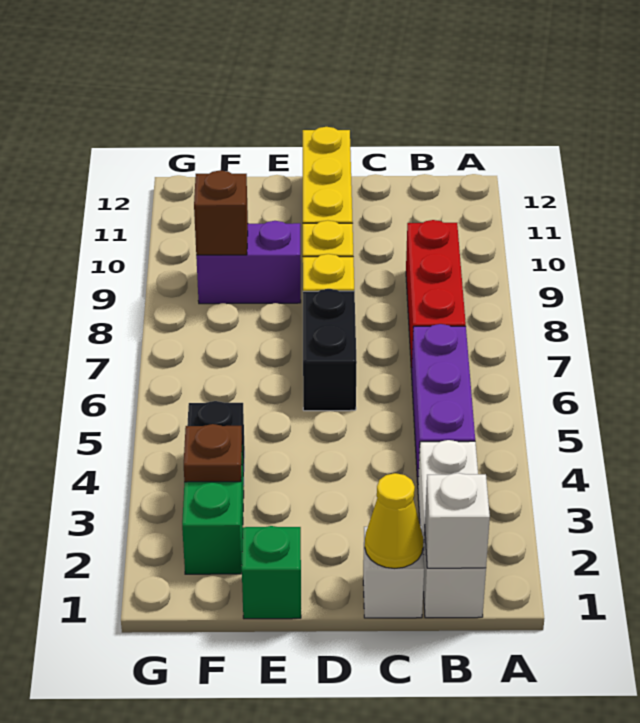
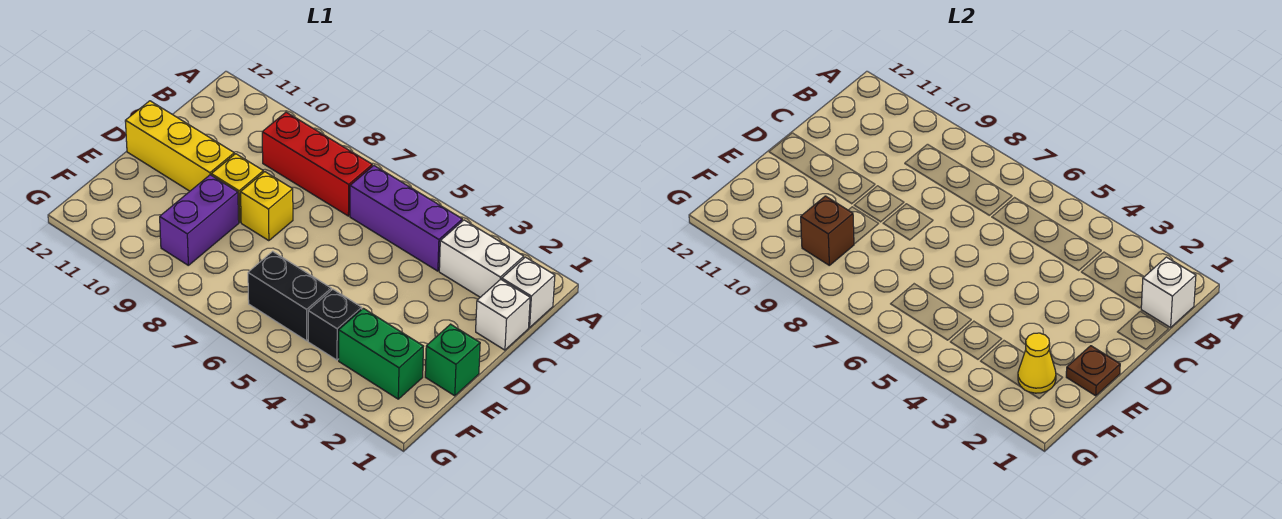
yellow 1x1 cone [365,473,423,568] -> yellow 1x1 cone moved to [1018,333,1056,393]
black 1x2 brick [303,289,357,411] -> black 1x2 brick moved to [248,251,331,341]
brown 1x1 plate [184,424,242,482] -> brown 1x1 plate moved to [1066,346,1120,396]

